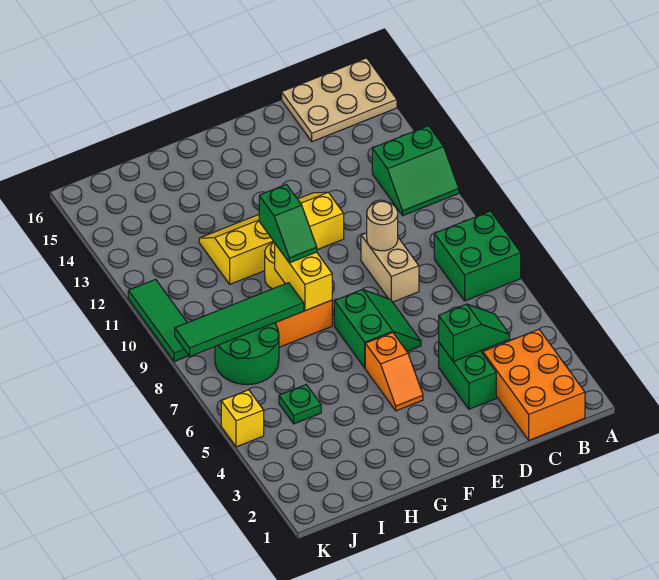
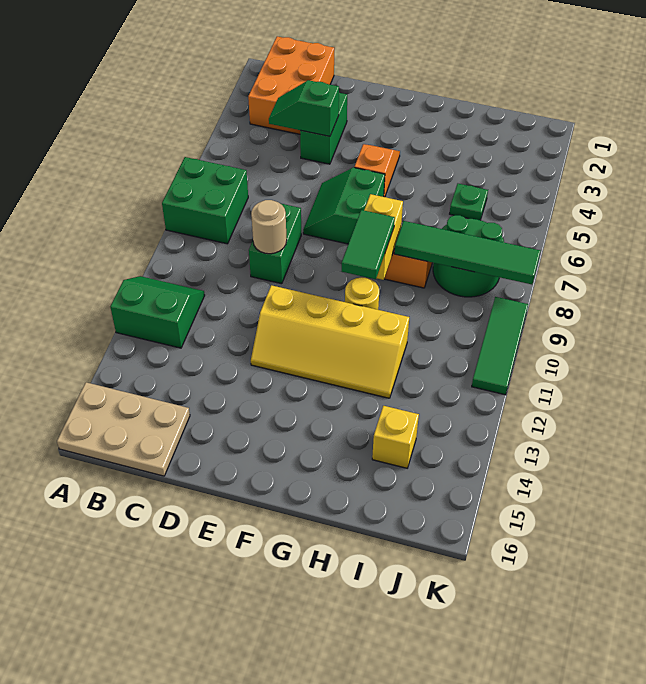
tan 1x2 brick [361,233,419,302] -> green 1x2 brick [249,204,301,284]
green 1x2 slope [259,184,317,263] -> green 1x2 tile [341,210,395,279]
yellow 1x1 brick [221,390,264,447] -> yellow 1x1 brick moved to [372,406,419,468]

